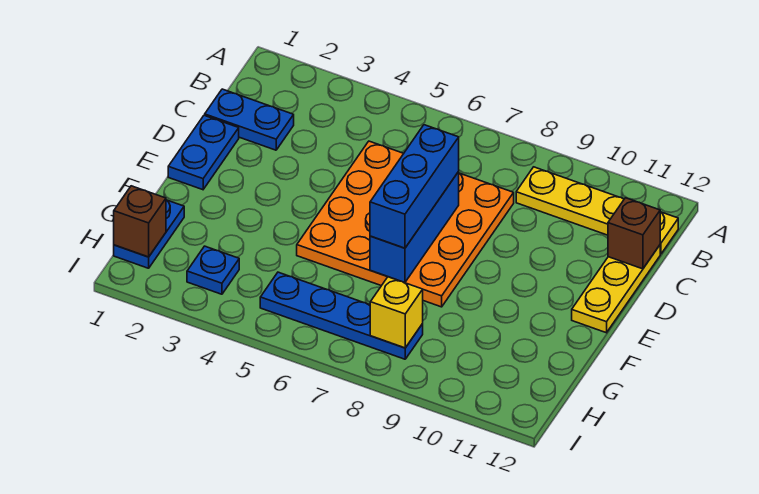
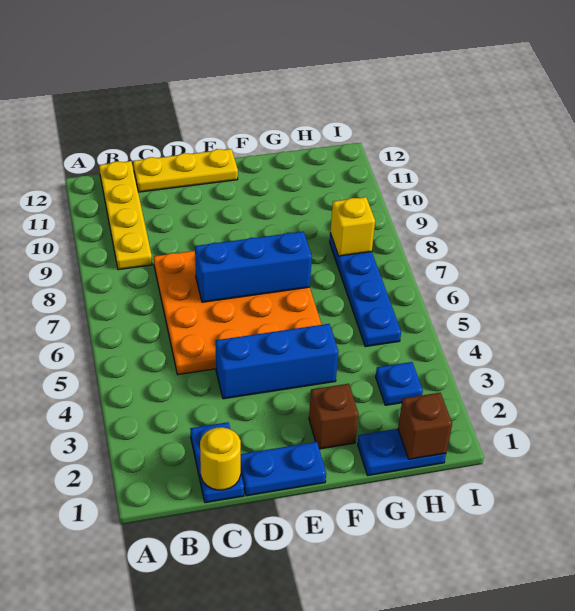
none -> yellow 1x1 round brick [200,427,241,490]
brown 1x1 brick [608,198,660,269] -> brown 1x1 brick moved to [309,384,359,449]
blue 1x3 brick [370,125,459,248] -> blue 1x3 brick moved to [216,324,338,399]

